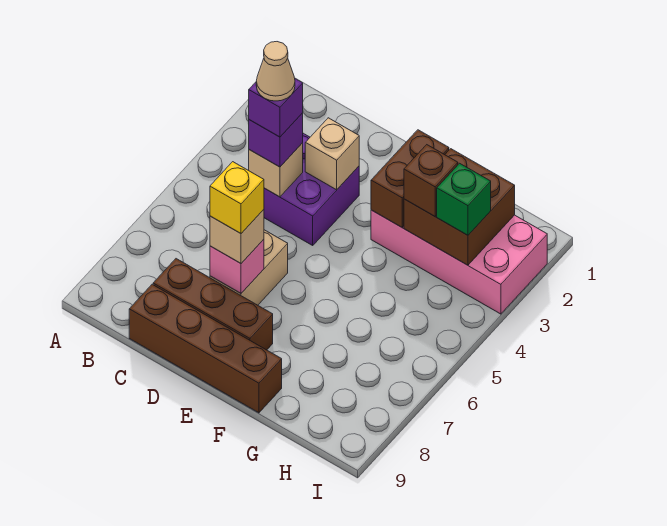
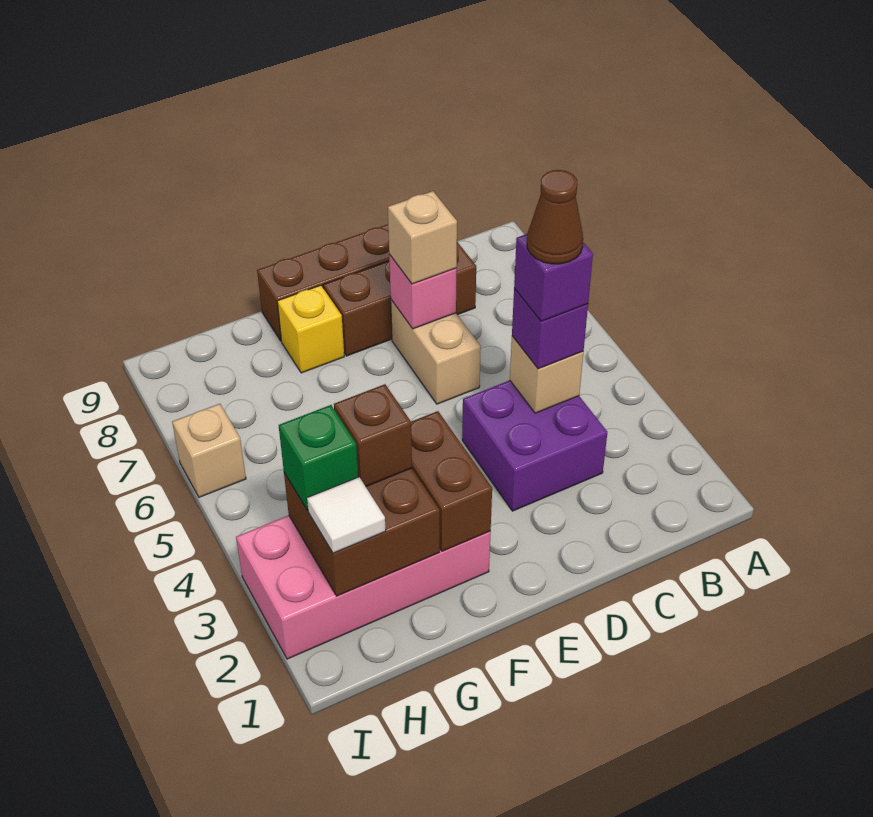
tan 1x1 cone [256,42,295,101] -> brown 1x1 cone [527,170,583,264]
tan 1x1 brick [305,118,359,190] -> tan 1x1 brick moved to [172,404,246,497]
yellow 1x1 brick [210,162,264,233] -> yellow 1x1 brick moved to [277,285,344,373]
none -> white 1x1 tile [307,477,386,553]

